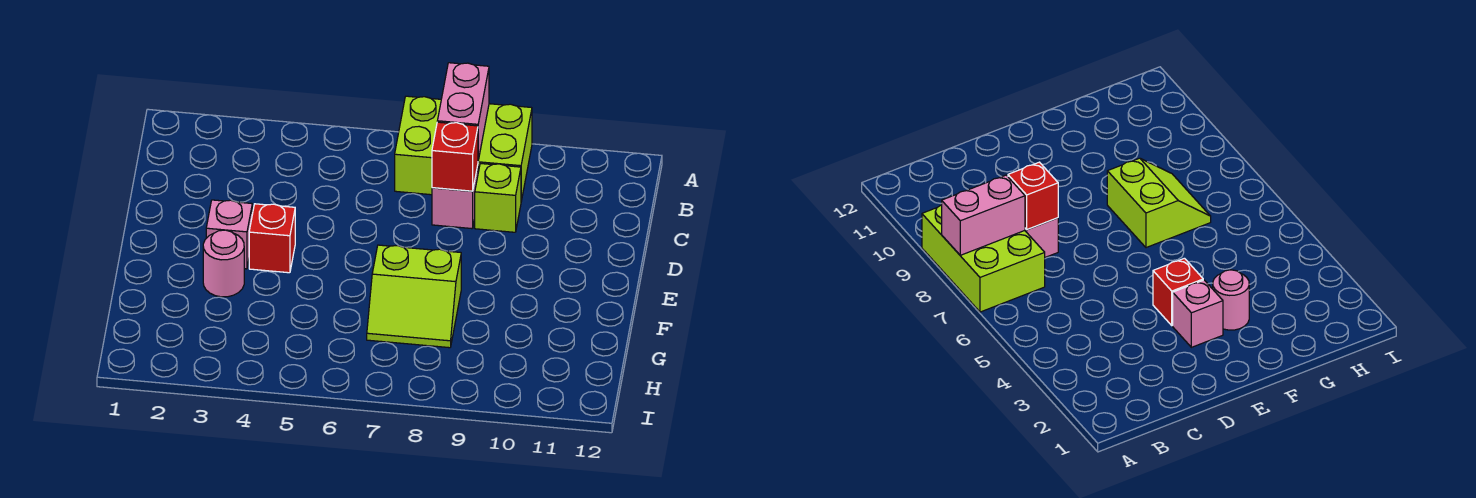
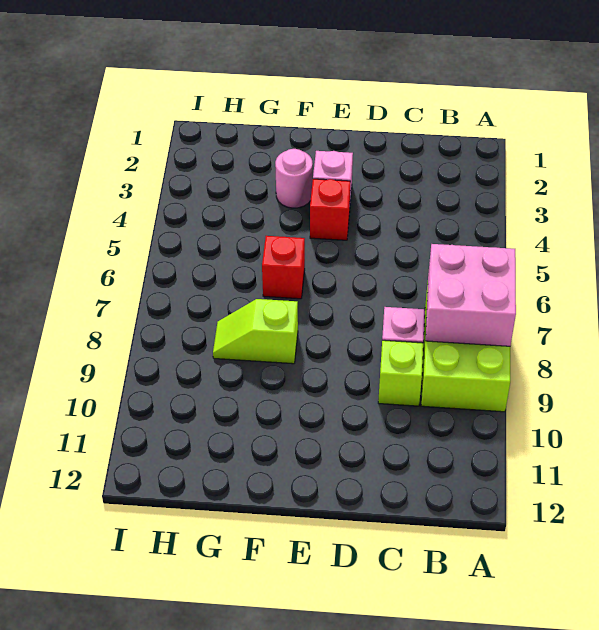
pink 1x2 brick [437,63,489,160] -> pink 2x2 brick [426,244,516,346]
red 1x1 brick [432,122,478,191] -> red 1x1 brick moved to [262,236,305,299]
lime 2x2 slope [367,245,461,348] -> lime 1x2 slope [213,299,298,364]

